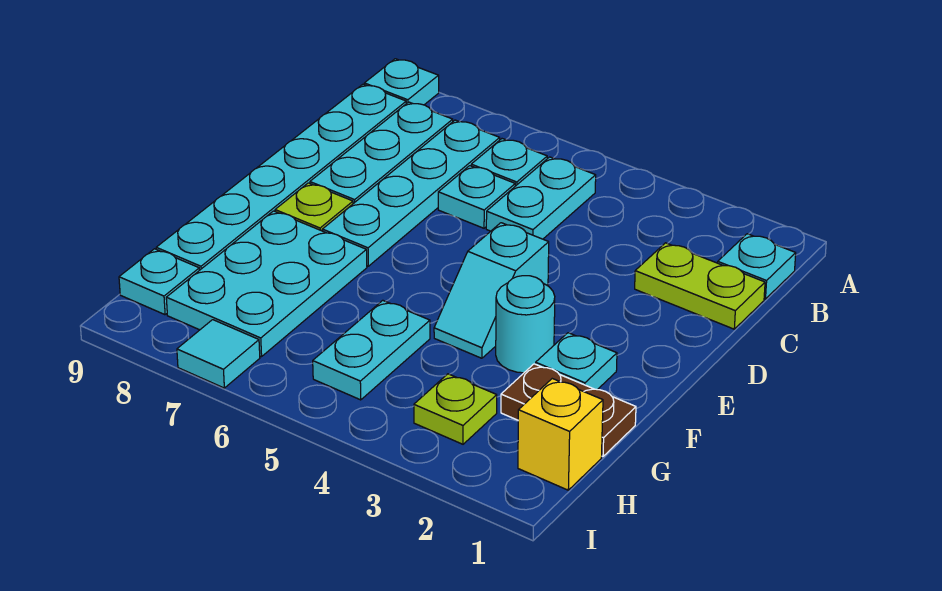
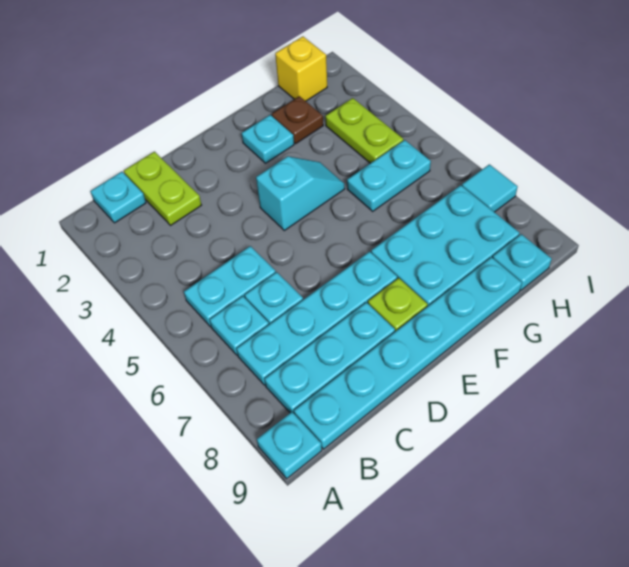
cyan 1x1 round brick [496,276,555,373] -> none
brown 1x2 plate [501,364,636,457] -> brown 1x1 plate [272,96,323,144]
lime 1x1 plate [414,374,497,444] -> lime 1x2 plate [325,98,403,163]

